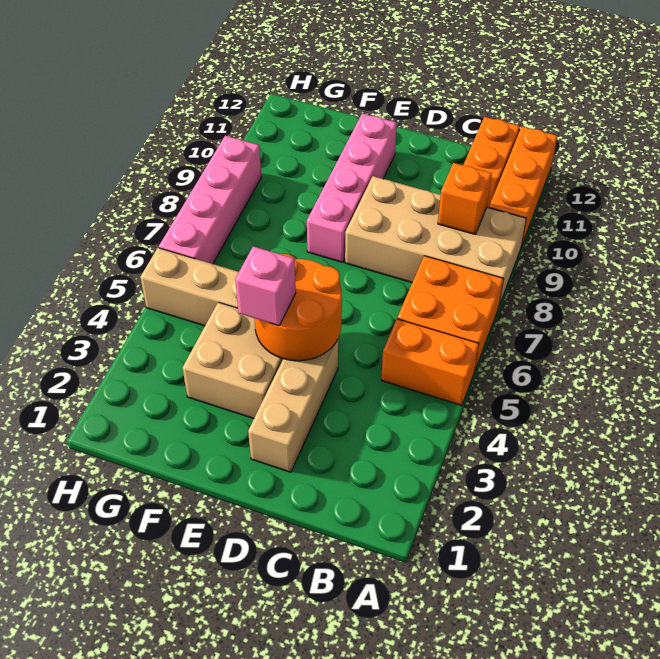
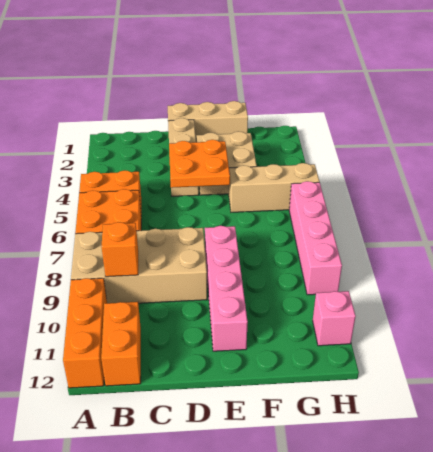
none -> tan 1x3 brick [168,101,248,142]
orange 2x2 round brick [254,254,342,361] -> orange 2x2 plate [169,140,230,188]
pink 1x1 brick [235,246,296,326] -> pink 1x1 brick moved to [313,291,356,346]

